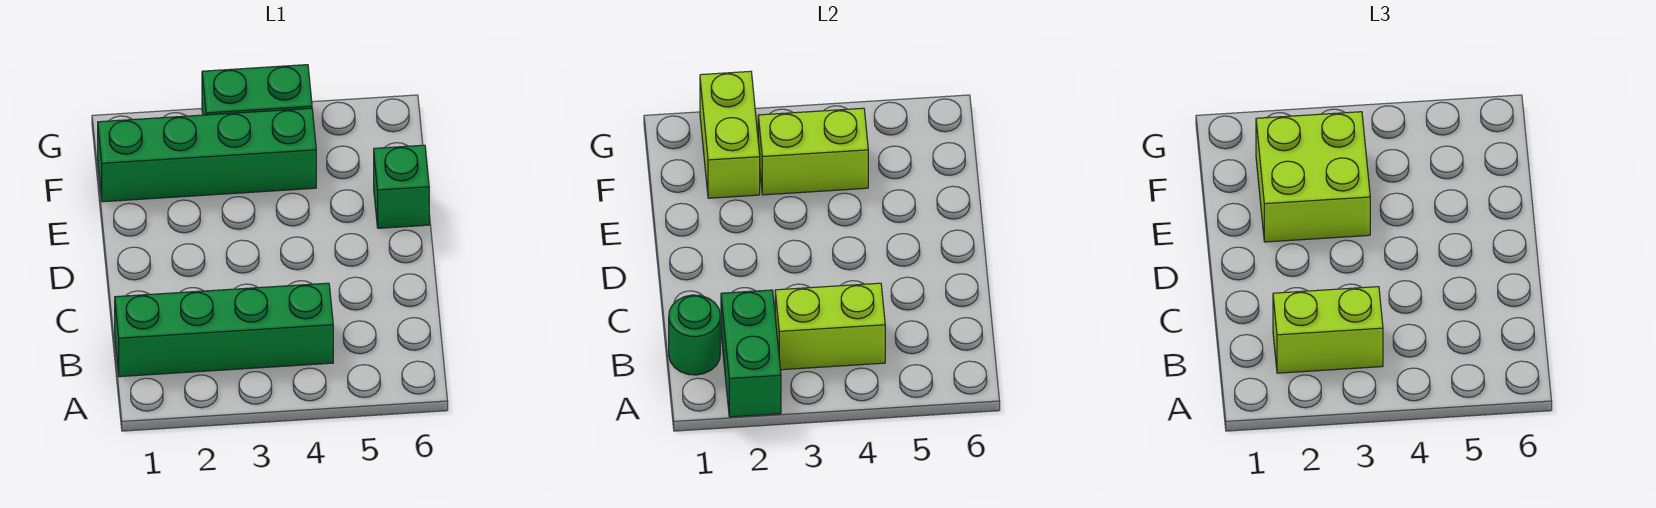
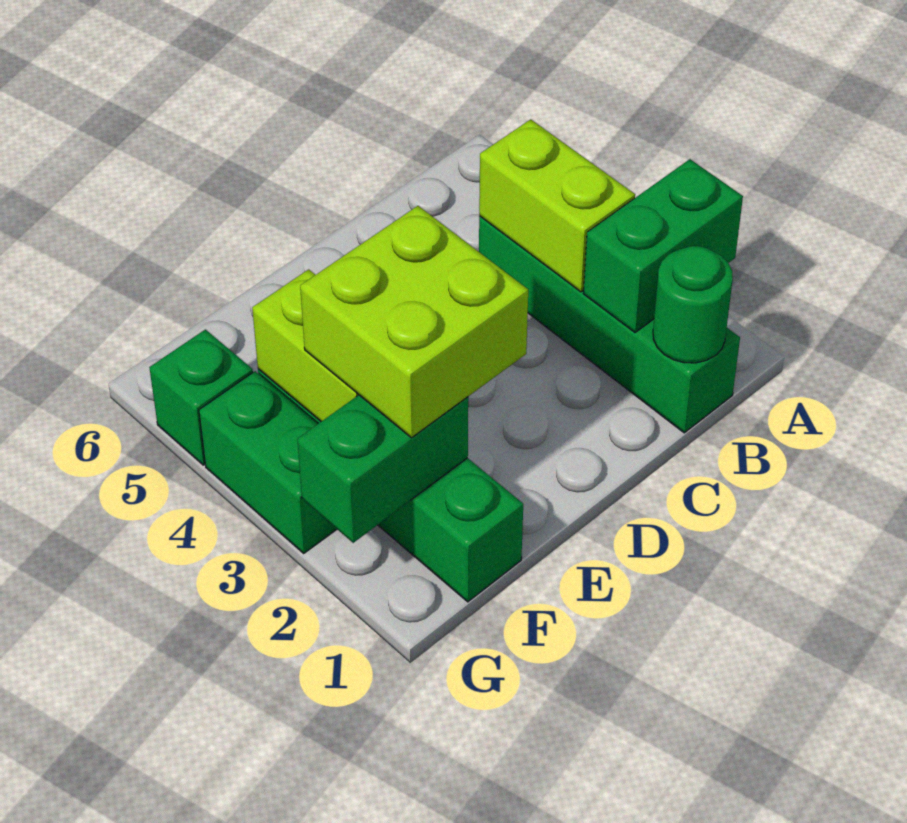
lime 1x2 brick [1273,287,1383,373] -> none
green 1x1 brick [374,145,429,228] -> green 1x1 brick moved to [149,330,253,465]
lime 1x2 brick [700,71,760,198] -> green 1x2 brick [297,395,468,543]

